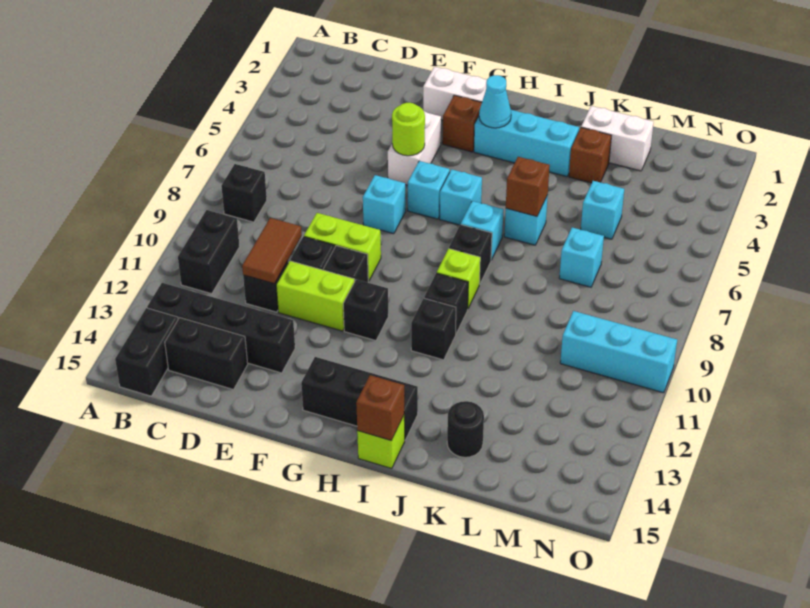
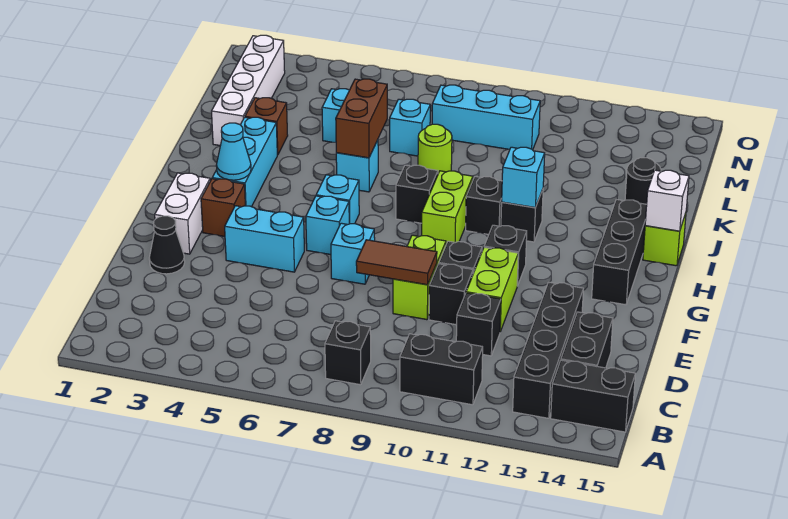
brown 1x2 tile [242,218,302,284] -> brown 1x2 tile moved to [356,240,437,285]
none -> black 1x1 cone [149,216,185,274]
white 1x2 brick [388,111,441,185] -> cyan 1x2 brick [225,206,304,272]
lime 1x1 round brick [392,103,425,156] -> lime 1x1 round brick moved to [418,124,452,173]
cyan 1x1 brick [461,201,503,260] -> cyan 1x1 brick moved to [502,147,545,208]
lime 1x1 brick [437,249,480,308] -> lime 1x2 brick [422,171,473,244]
brown 1x1 brick [356,375,404,440] -> white 1x1 brick [645,170,689,231]
brown 1x1 brick [506,157,550,216] -> brown 1x2 brick [336,79,387,158]
white 1x2 brick [581,106,654,171] -> white 1x4 brick [212,35,285,146]
cyan 1x3 brick [560,311,677,393] -> cyan 1x3 brick turned to [432,85,540,150]

